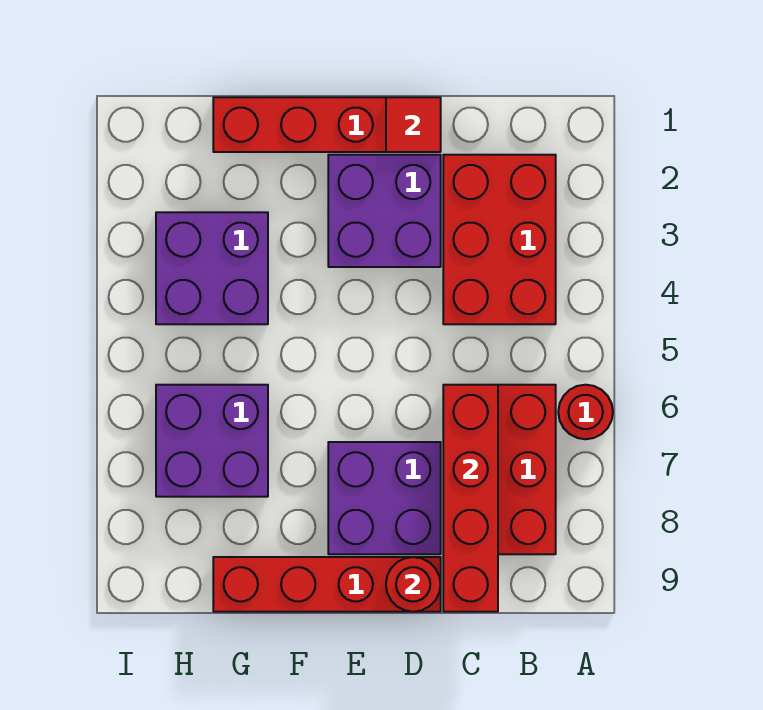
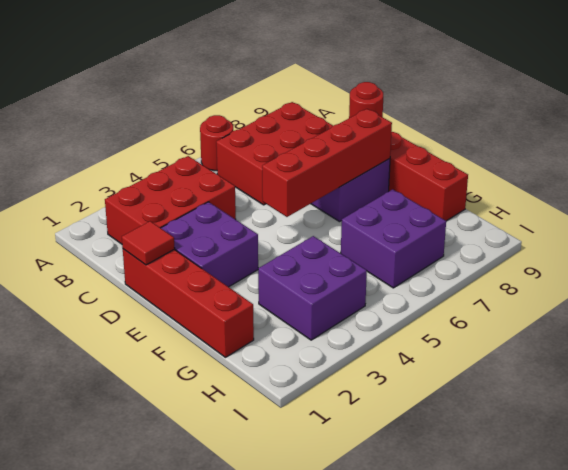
red 1x4 brick [443,385,498,612] -> red 1x4 brick moved to [262,109,392,217]

